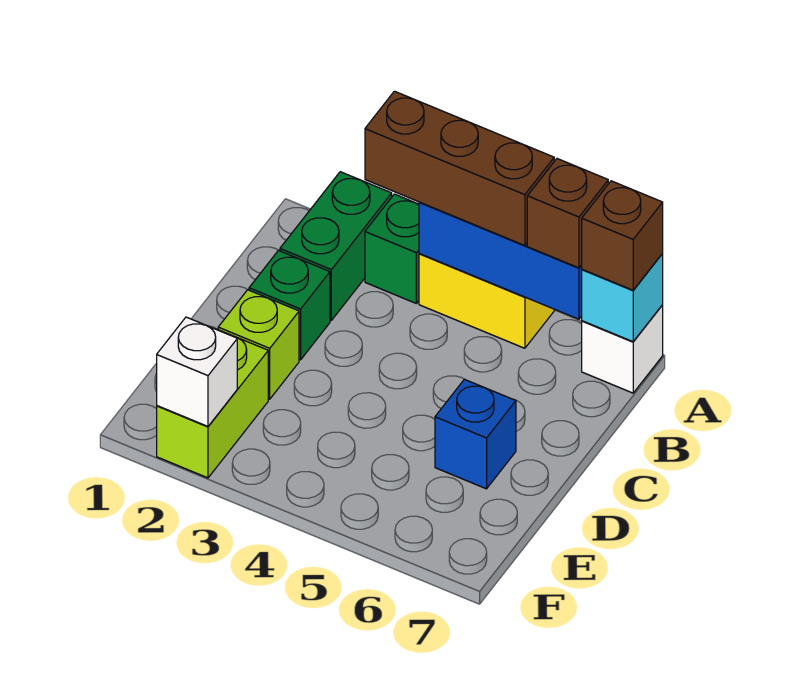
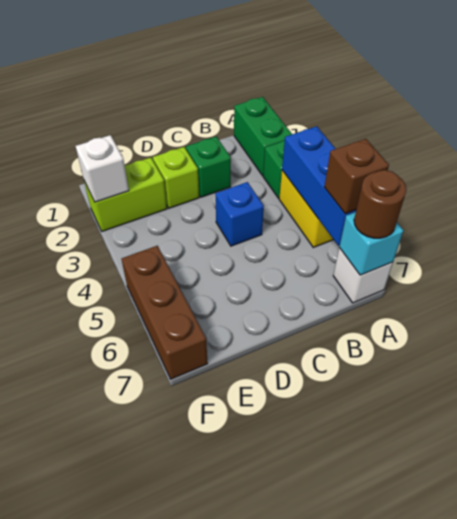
green 1x2 brick [280,172,392,320] -> green 1x2 brick turned to [234,97,292,176]
brown 1x3 brick [365,91,554,246] -> brown 1x3 brick moved to [122,246,208,379]
brown 1x1 brick [581,181,663,290] -> brown 1x1 round brick [354,170,407,238]
blue 1x1 brick [435,379,516,489] -> blue 1x1 brick moved to [215,182,264,246]

